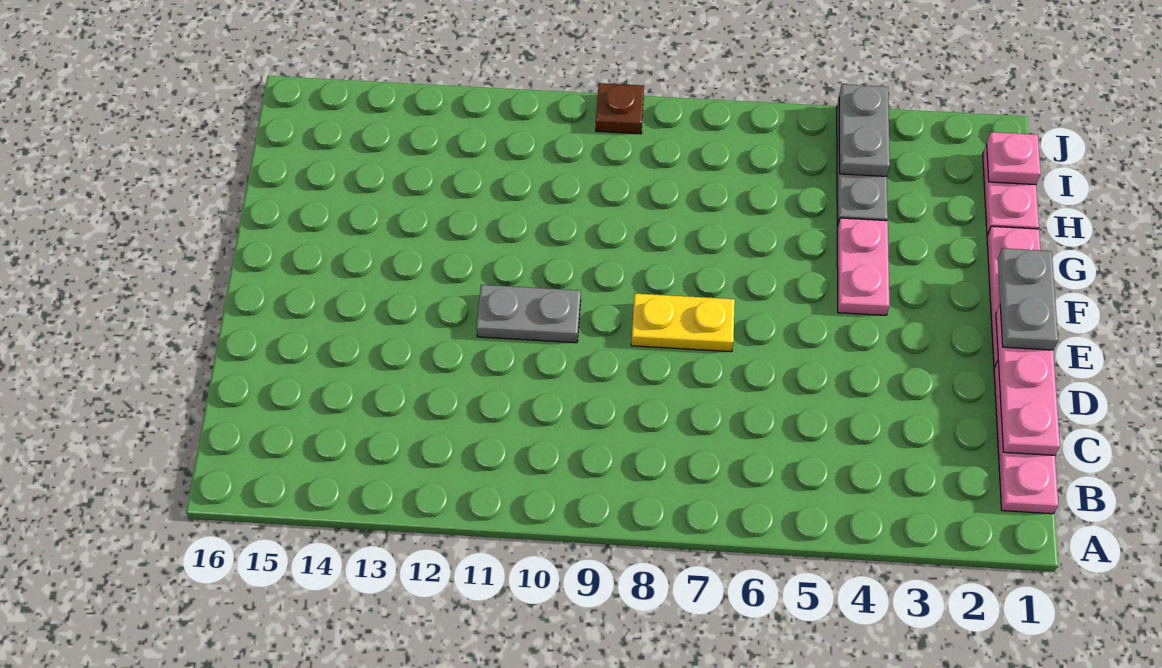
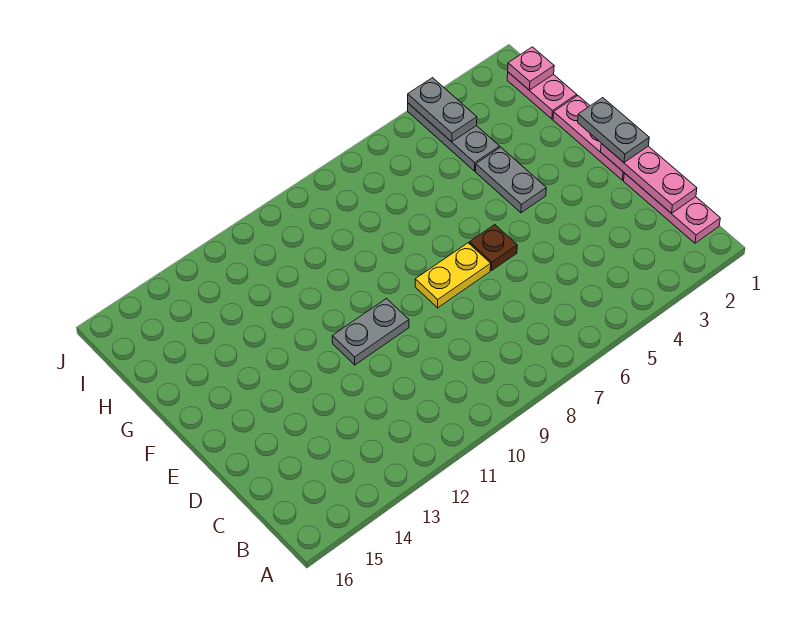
pink 1x2 plate [837,218,889,315] -> grey 1x2 plate [476,147,546,213]
brown 1x1 plate [596,83,644,134] -> brown 1x1 plate moved to [469,225,517,270]

